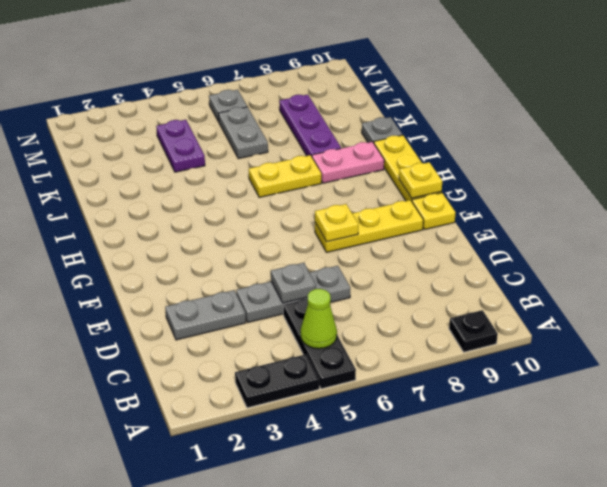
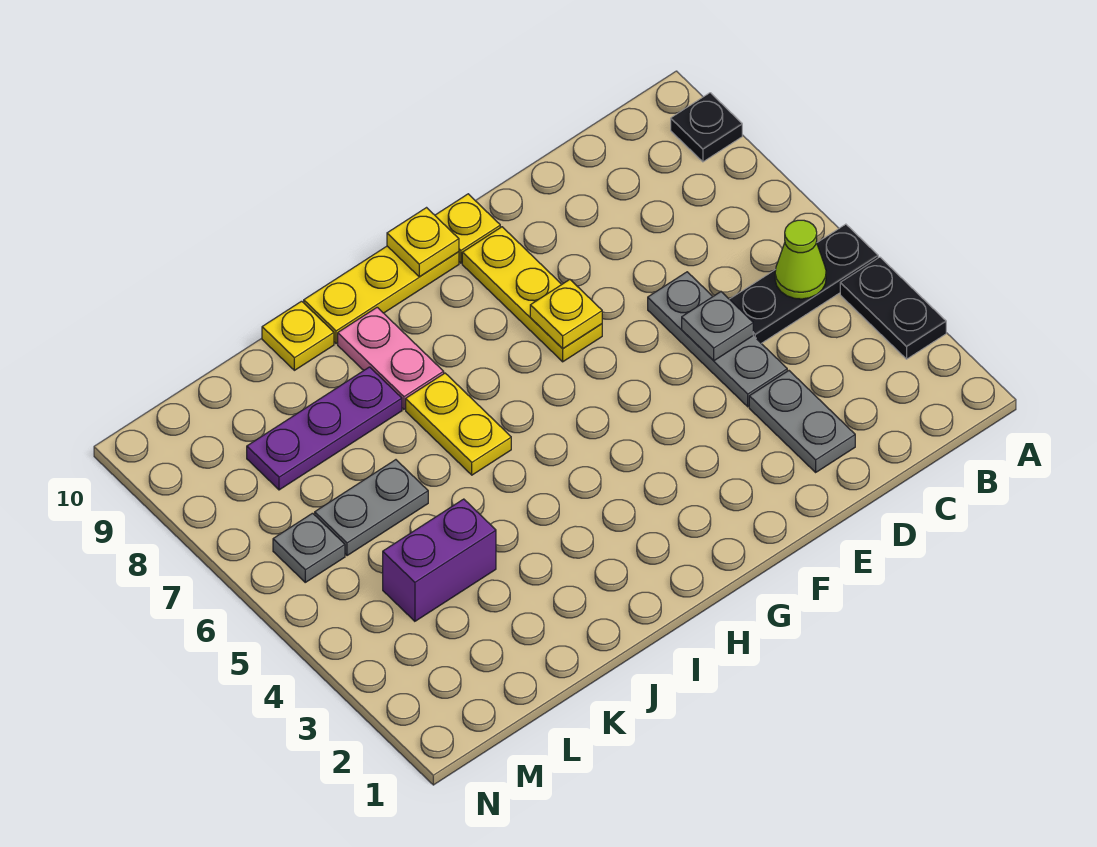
grey 1x1 plate [362,117,402,143] -> yellow 1x1 plate [262,301,334,370]
purple 1x2 plate [156,120,205,172] -> purple 1x2 brick [383,499,496,621]

